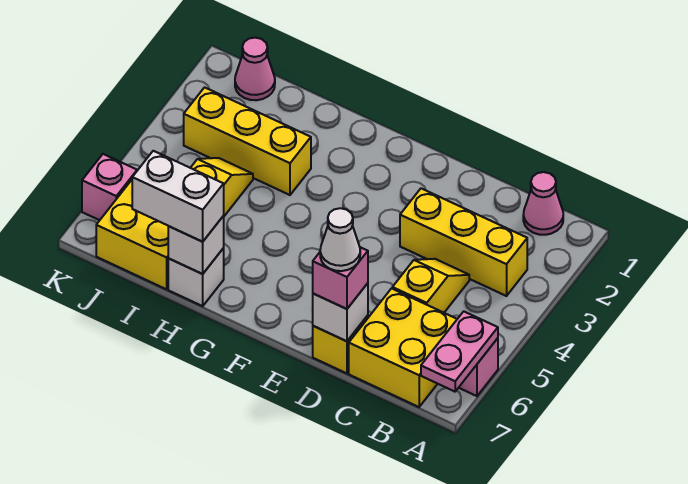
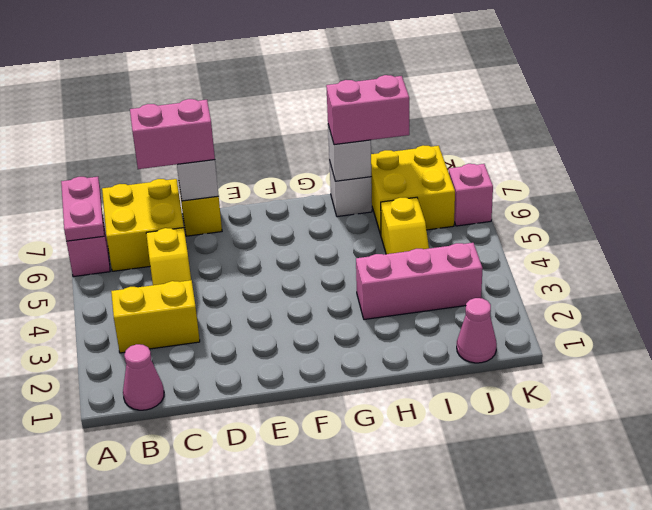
yellow 1x3 brick [400,188,527,296] -> yellow 1x2 brick [111,280,200,353]
pink 1x1 brick [313,247,368,309] -> pink 1x2 brick [130,99,215,169]
white 1x1 cone [320,208,360,271] -> none
yellow 1x3 brick [184,87,311,195] -> pink 1x3 brick [356,243,483,319]
white 1x2 brick [132,151,224,242] -> pink 1x2 brick [326,75,409,145]

